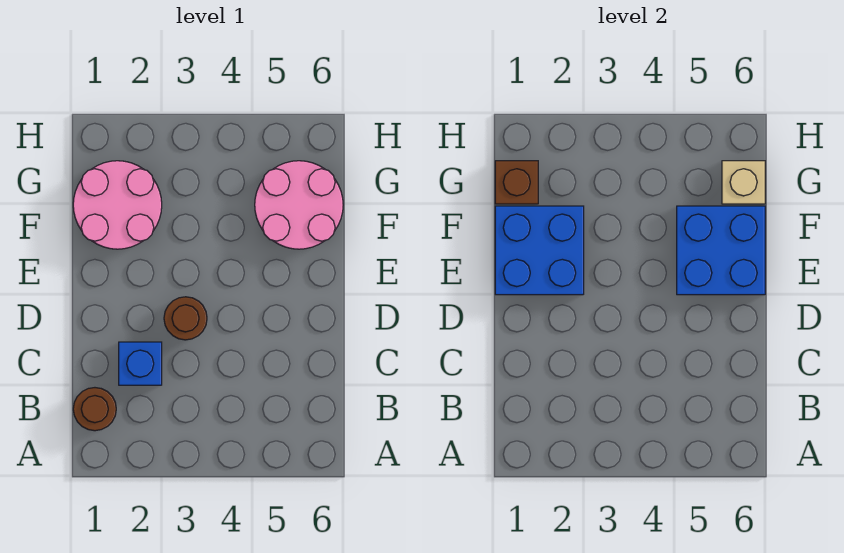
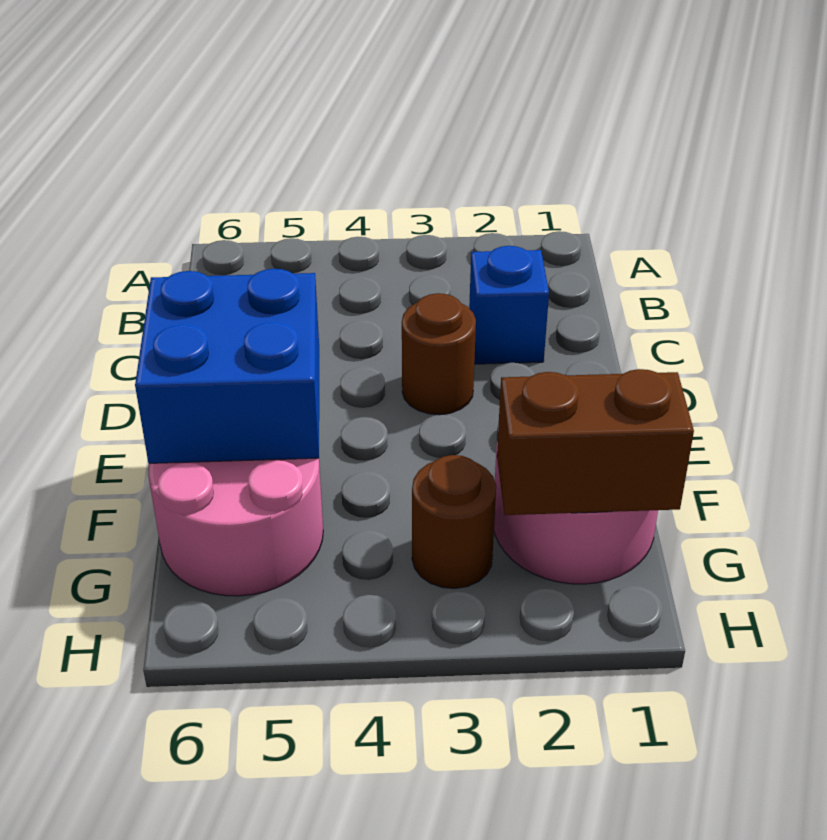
brown 1x1 round brick [73,388,116,431] -> brown 1x1 round brick moved to [412,455,496,588]
blue 2x2 brick [495,206,584,295] -> none
brown 1x1 brick [495,161,538,204] -> brown 1x2 brick [497,369,694,515]
tan 1x1 brick [722,161,765,204] -> none

